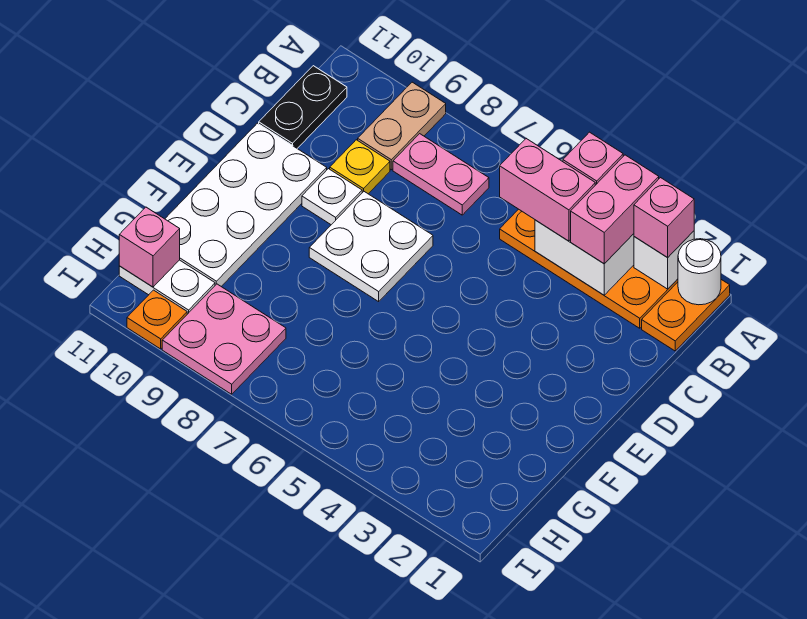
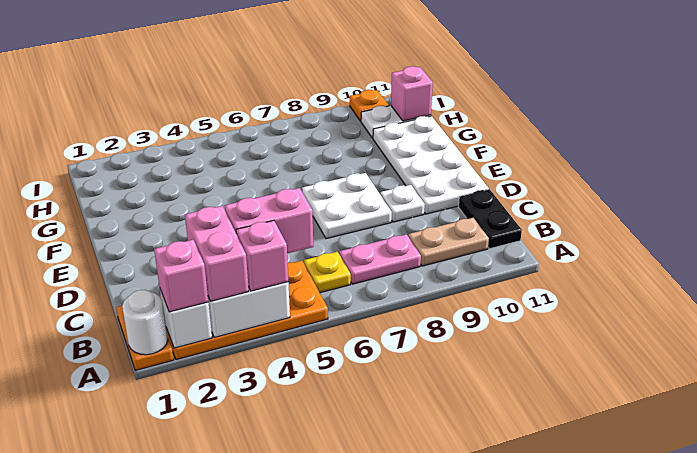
tan 1x2 plate [358,82,446,170] -> tan 1x2 plate turned to [408,218,489,266]
yellow 1x1 plate [330,140,390,194] -> yellow 1x1 plate moved to [304,252,351,293]
pink 2x2 plate [162,284,286,394] -> none

